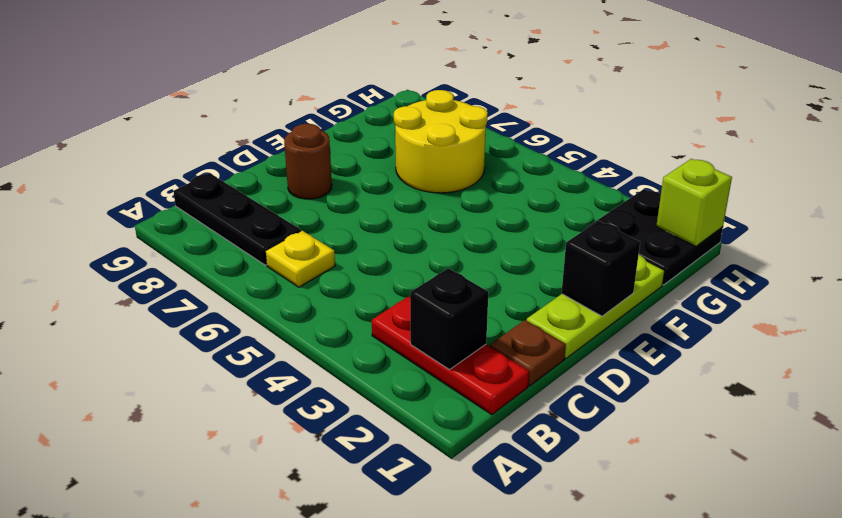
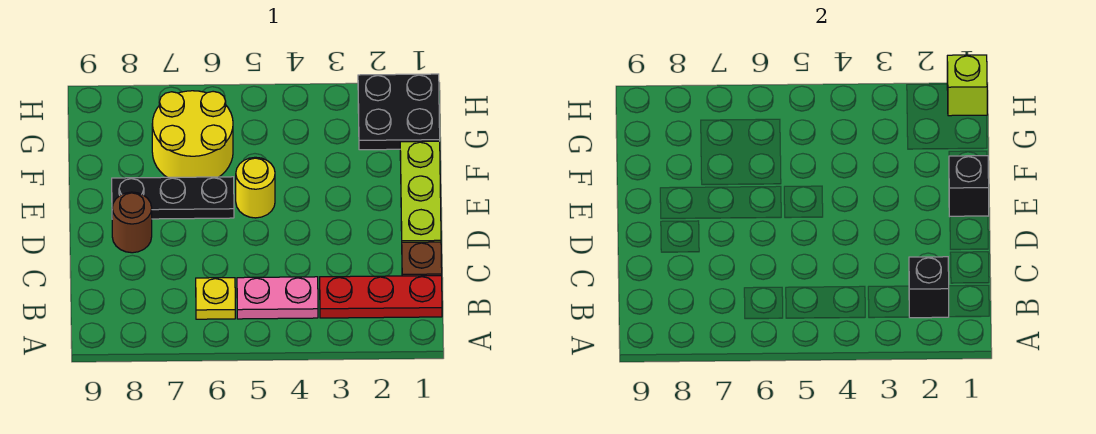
none -> pink 1x2 plate [237,277,318,319]
black 1x3 plate [173,173,301,265] -> black 1x3 plate moved to [112,177,234,219]
none -> yellow 1x1 round brick [236,157,275,218]

